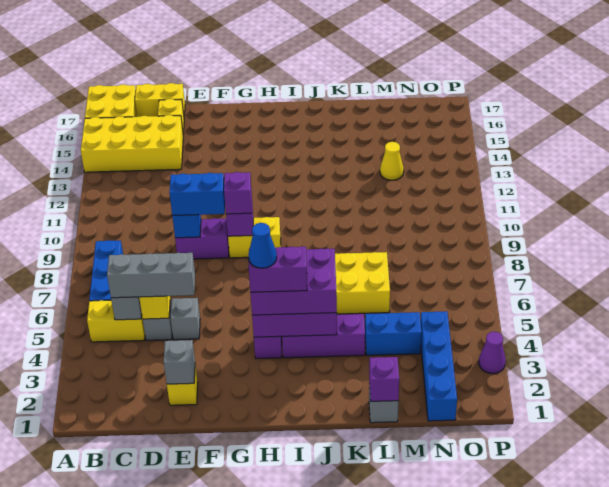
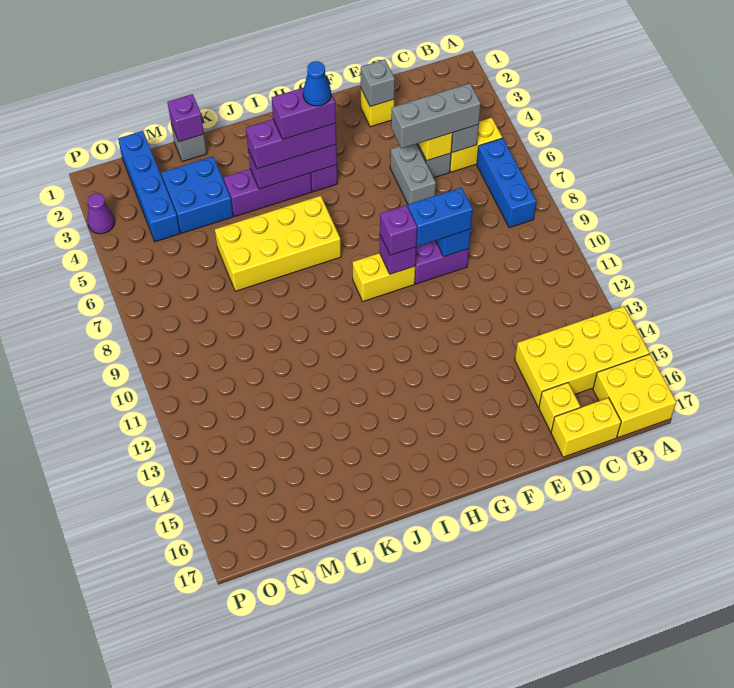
grey 1x1 brick [171,298,200,340] -> grey 1x2 brick [390,144,436,204]
purple 2x3 brick [250,249,337,315] -> purple 1x3 brick [246,119,336,169]
blue 1x2 brick [365,312,421,355] -> blue 2x2 brick [161,157,233,233]
yellow 1x1 cone [380,142,404,180] -> none

